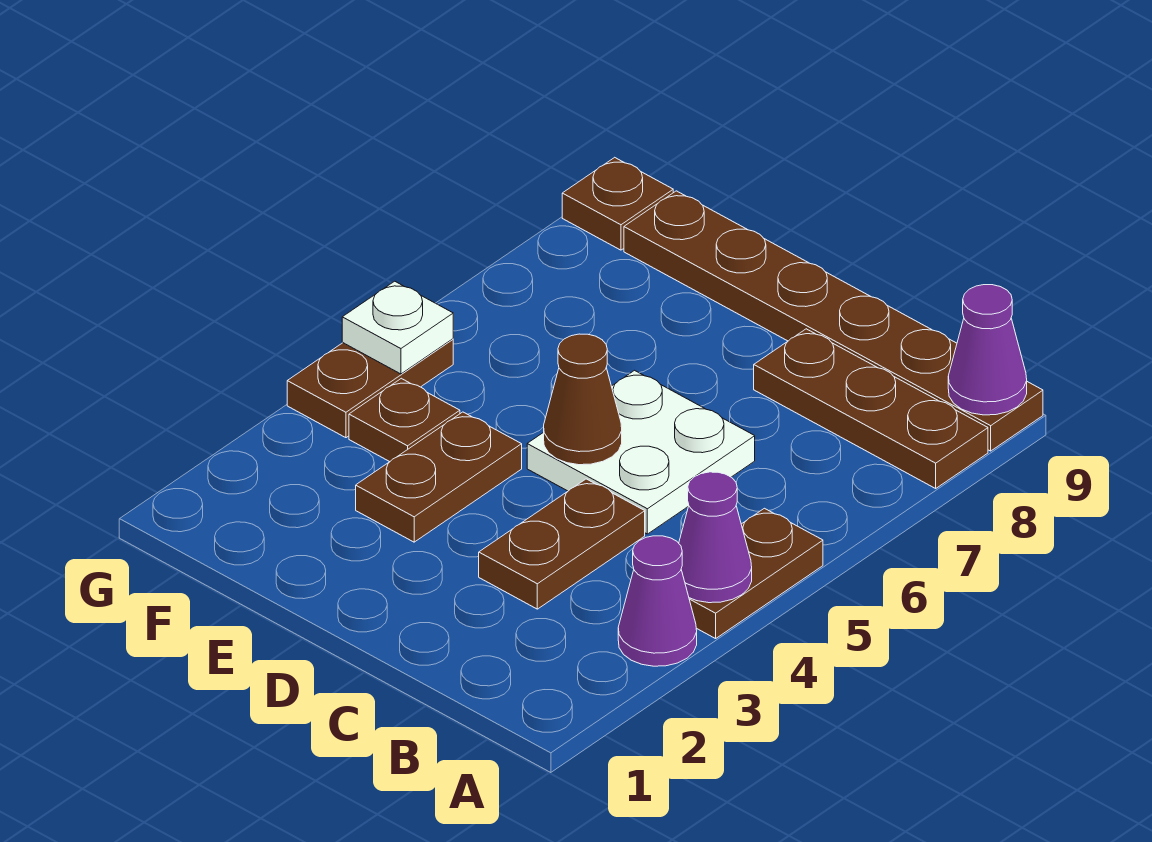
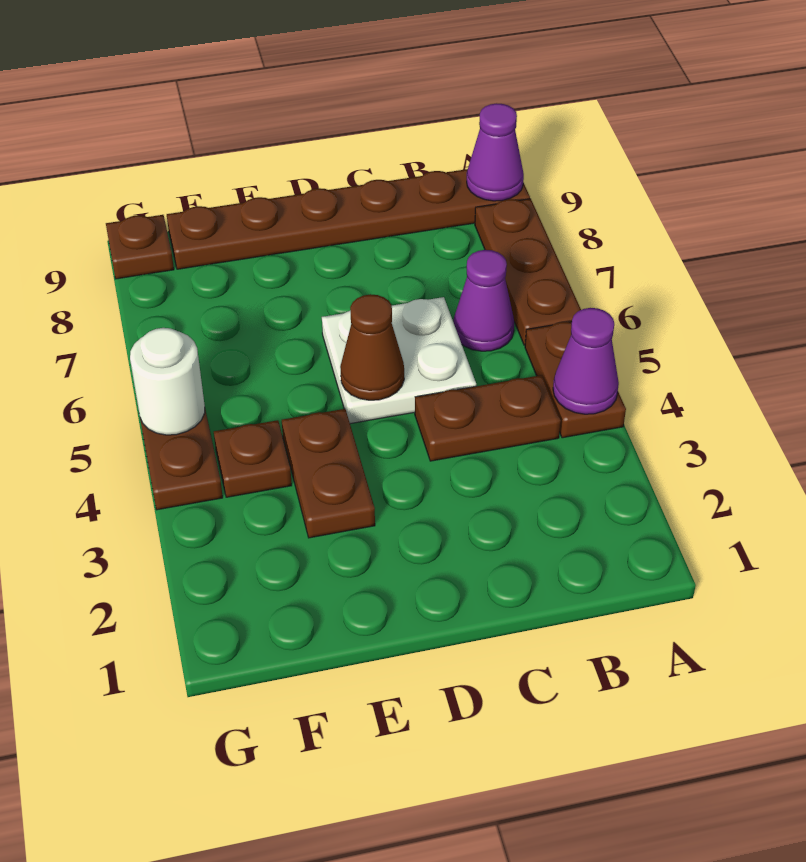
purple 1x1 cone [618,536,697,666] -> purple 1x1 cone moved to [453,250,514,351]
brown 1x3 plate [754,329,988,488] -> brown 1x3 plate turned to [475,199,581,345]
brown 1x2 plate [479,479,645,609] -> brown 1x2 plate turned to [415,375,561,461]
white 1x1 plate [342,281,453,374] -> white 1x1 round brick [130,328,205,435]

